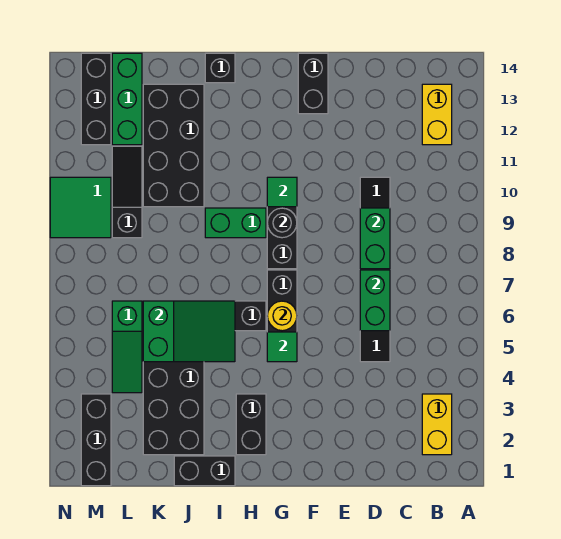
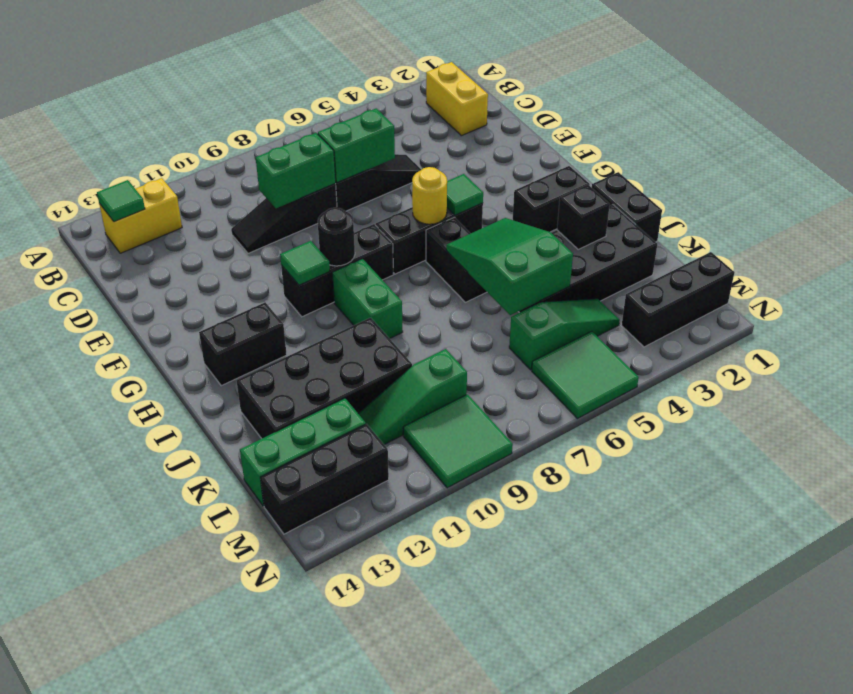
yellow 1x2 brick [422,394,452,455] -> yellow 1x2 brick turned to [426,62,488,136]
none -> green 1x1 tile [97,180,145,222]
black 1x2 brick [298,53,328,114] -> black 1x2 brick moved to [199,302,287,386]
black 1x1 brick [205,53,235,83] -> black 1x1 brick moved to [557,185,610,249]
black 1x3 slope [112,146,142,238] -> green 1x3 slope [358,349,467,445]
none -> green 2x2 tile [532,331,639,419]

